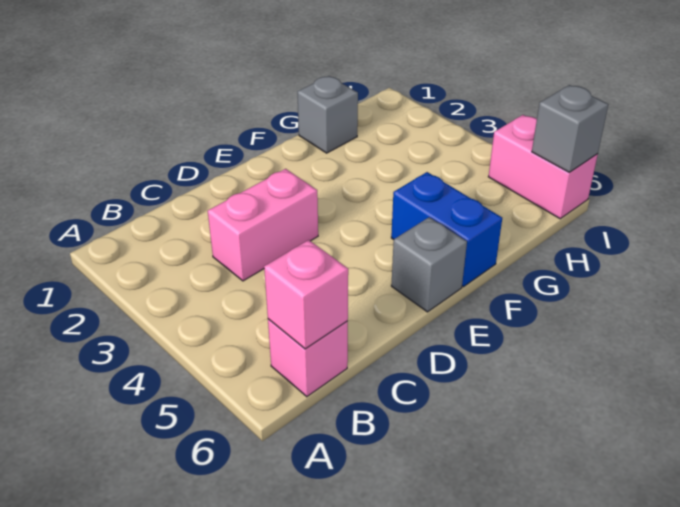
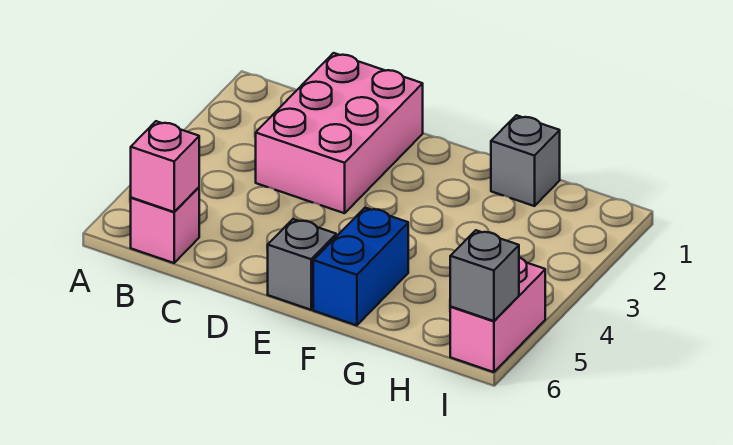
pink 1x2 brick [208,169,318,281] -> pink 2x3 brick [256,53,423,213]

